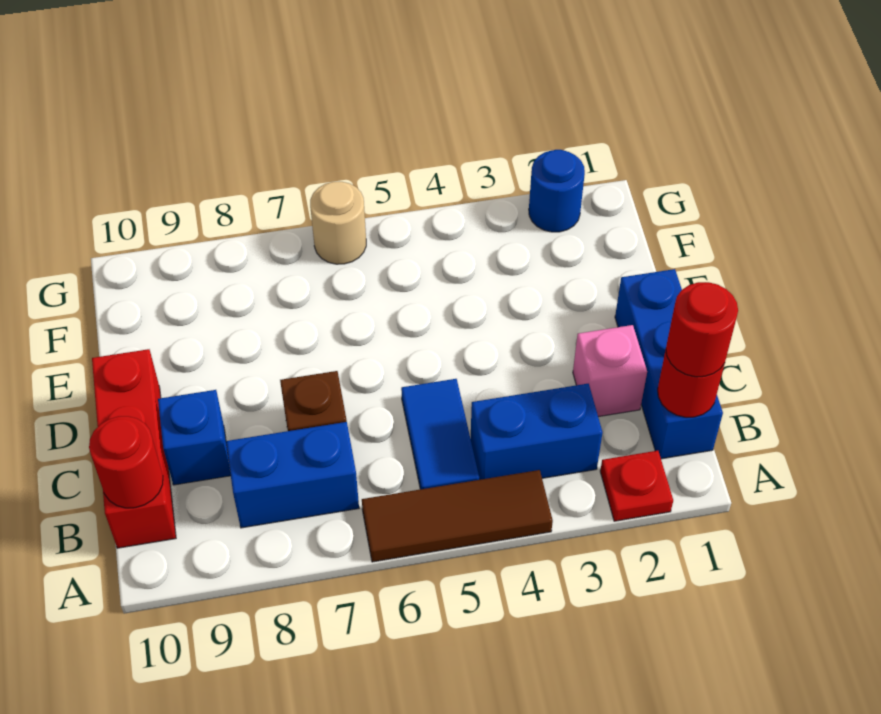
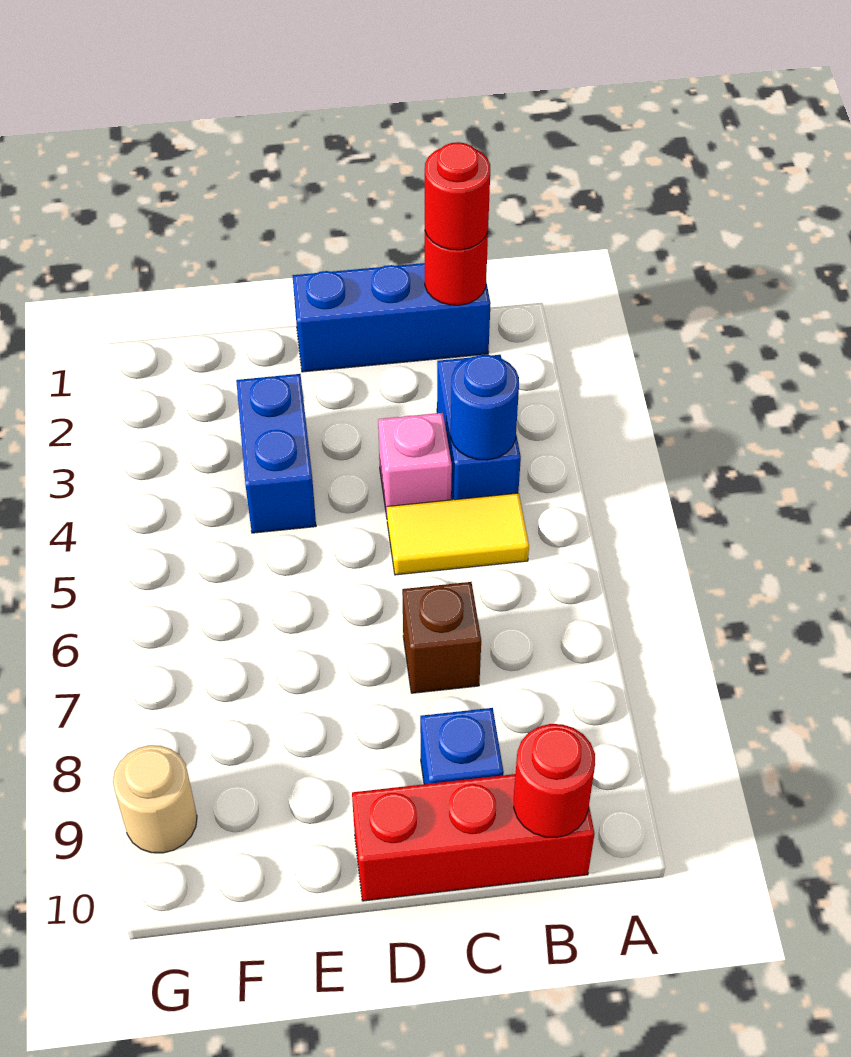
red 1x1 plate [600,451,673,521] -> none
brown 1x3 tile [362,470,553,562] -> none
blue 1x2 tile [401,379,479,489] -> yellow 1x2 tile [387,493,529,575]
blue 1x2 brick [226,422,359,528] -> blue 1x2 brick moved to [236,374,316,533]
pink 1x1 brick [573,325,647,417] -> pink 1x1 brick moved to [378,413,452,516]
blue 1x1 round brick [529,150,585,232] -> blue 1x1 round brick moved to [451,355,519,460]
tan 1x1 round brick [310,182,366,264] -> tan 1x1 round brick moved to [113,745,197,853]

